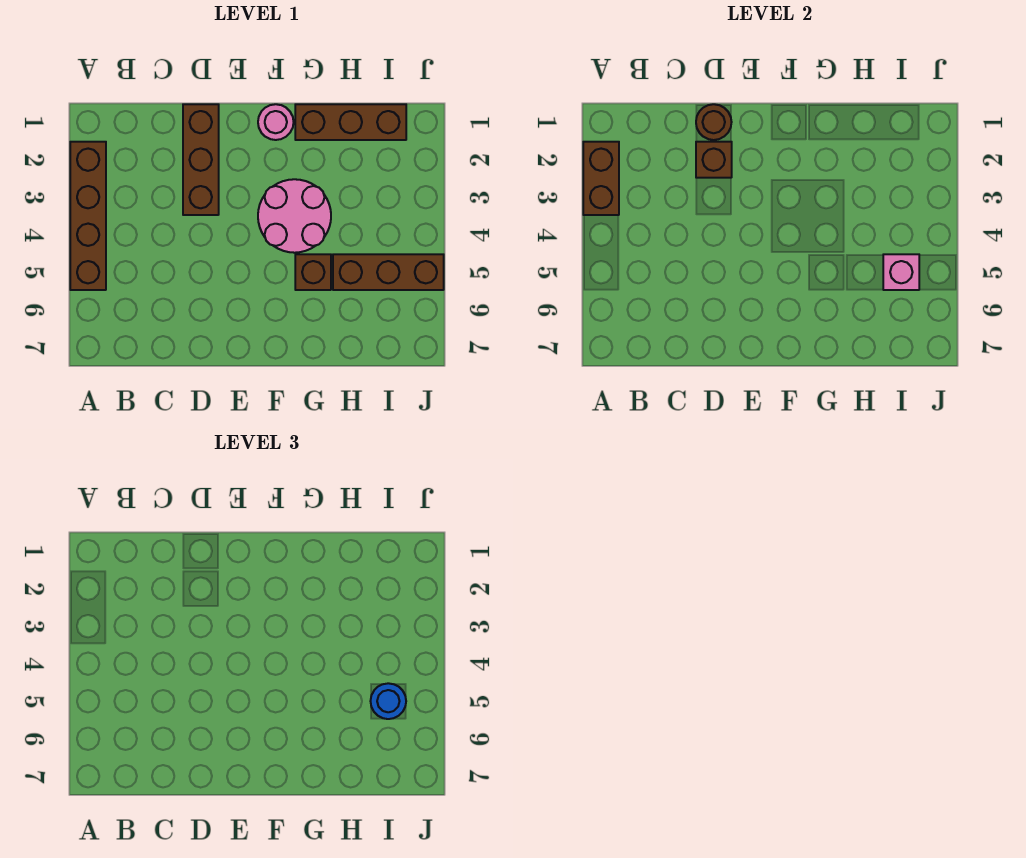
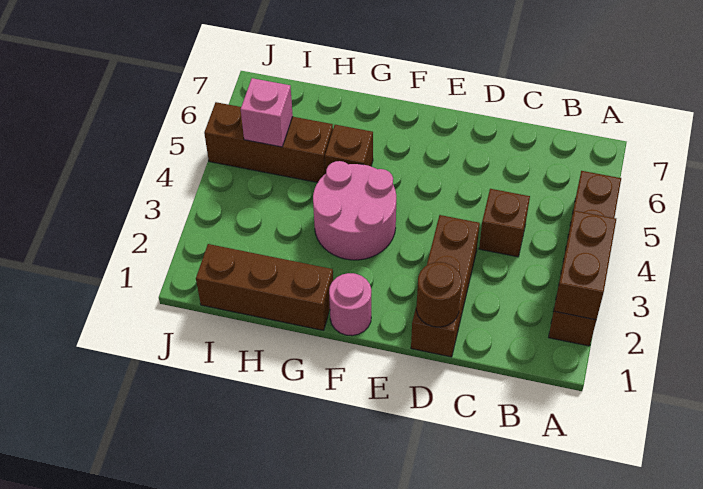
brown 1x1 brick [696,142,732,178] -> brown 1x1 brick moved to [479,189,530,257]
blue 1x1 round brick [371,683,406,719] -> none

